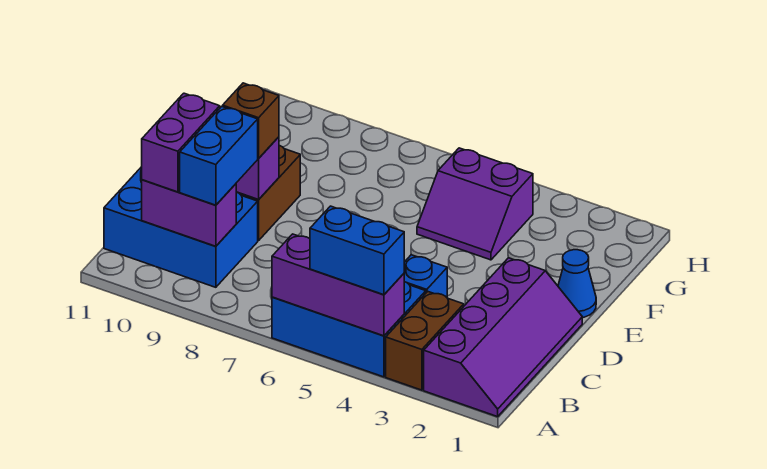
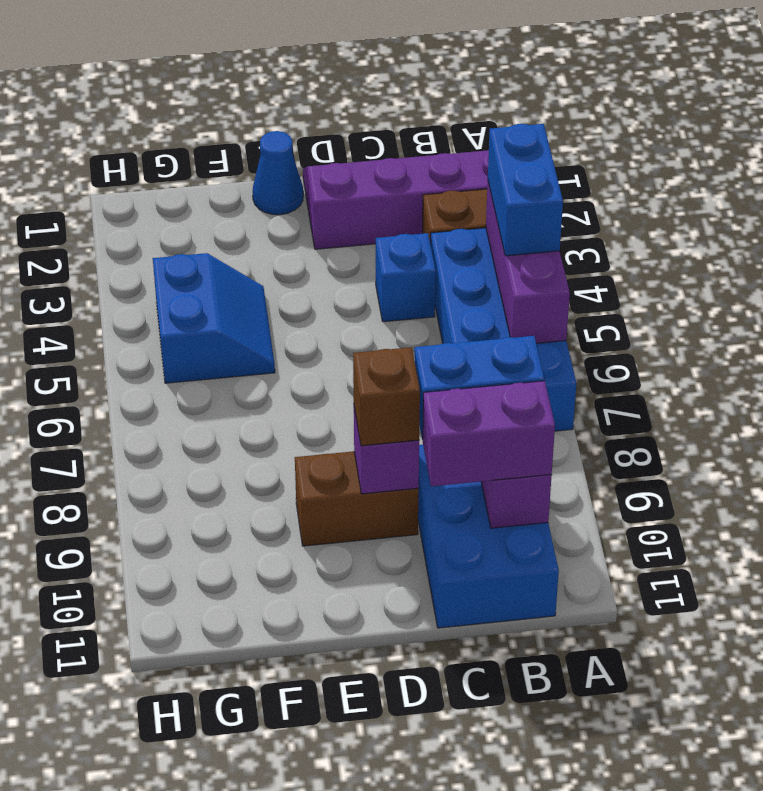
blue 2x3 brick [272,282,426,377] -> blue 2x4 brick [431,228,576,431]
purple 2x2 slope [417,148,533,260] -> blue 2x2 slope [153,253,275,383]

